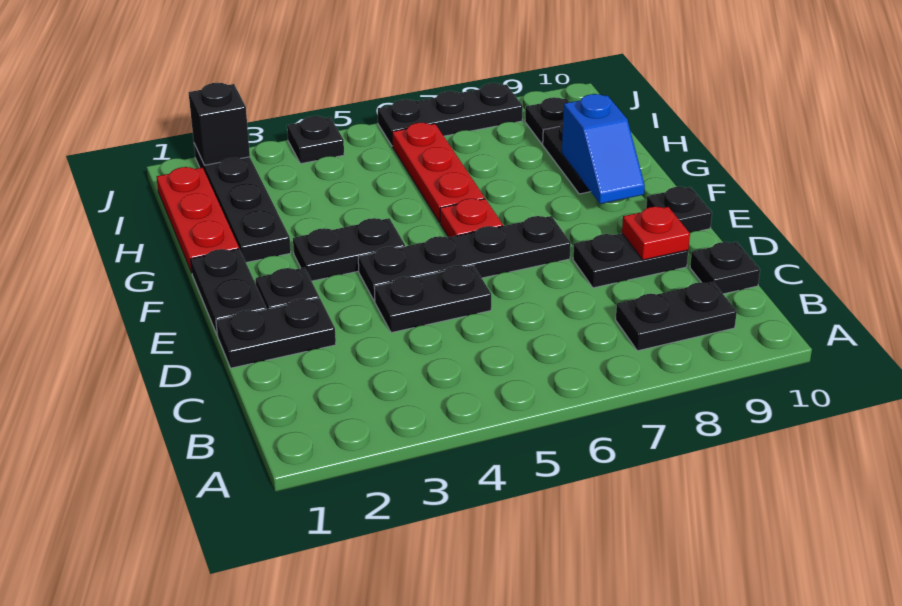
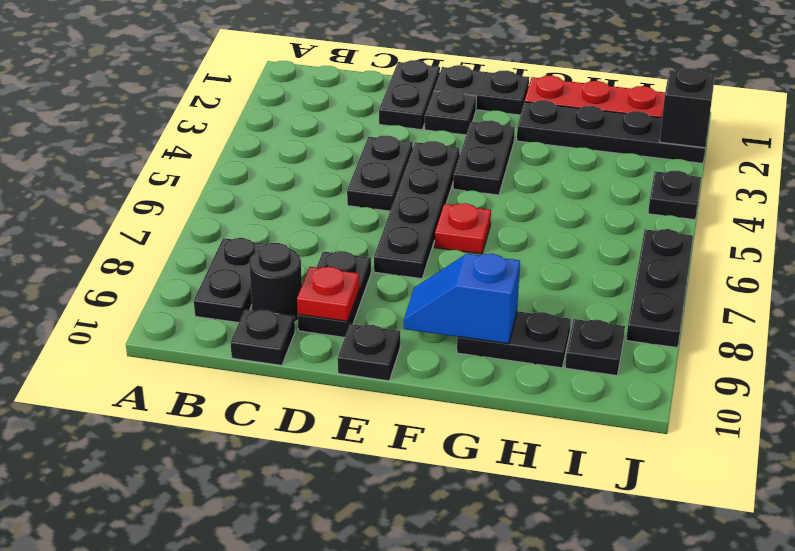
none -> black 1x1 round brick [249,243,302,322]
red 1x3 plate [392,123,485,223] -> none

